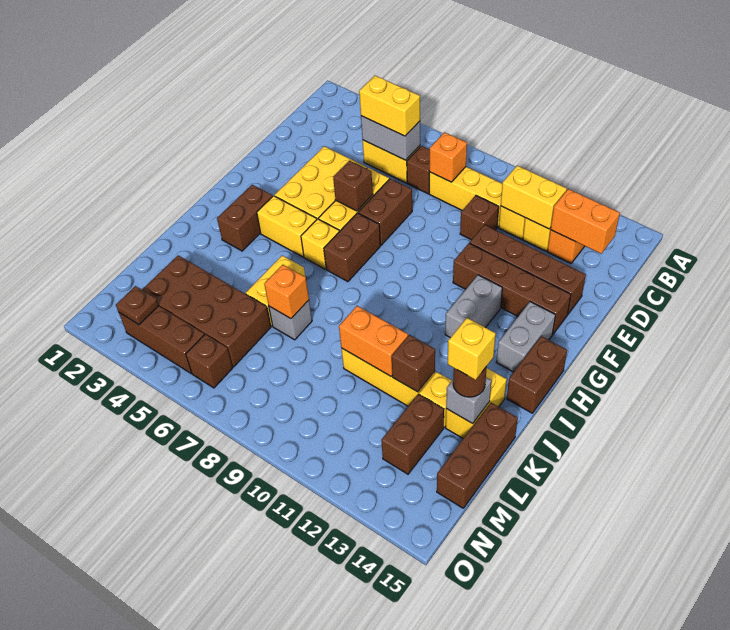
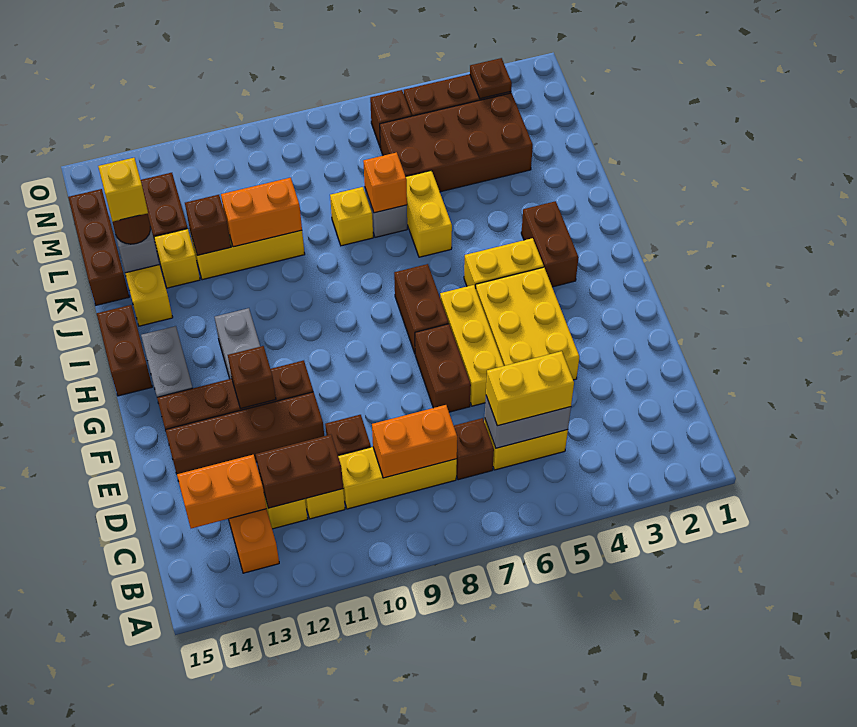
orange 1x1 brick [429,132,467,182] -> orange 1x2 brick [372,405,457,478]
yellow 1x2 brick [501,166,567,229] -> brown 1x2 brick [256,435,343,508]
brown 1x1 brick [333,161,373,211] -> brown 1x1 brick moved to [228,346,276,409]
yellow 1x1 brick [301,219,339,269] -> yellow 1x1 brick moved to [330,187,373,246]

